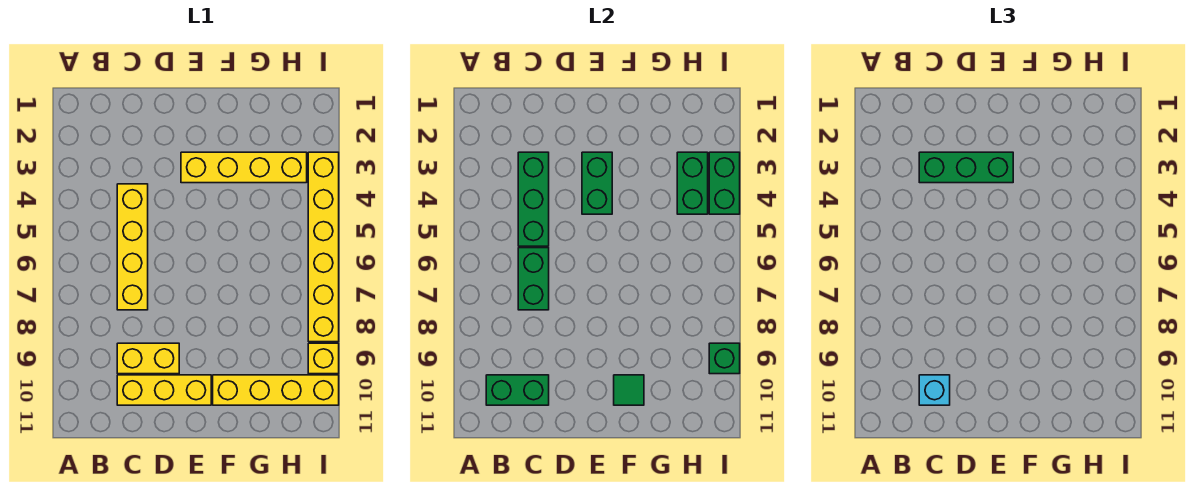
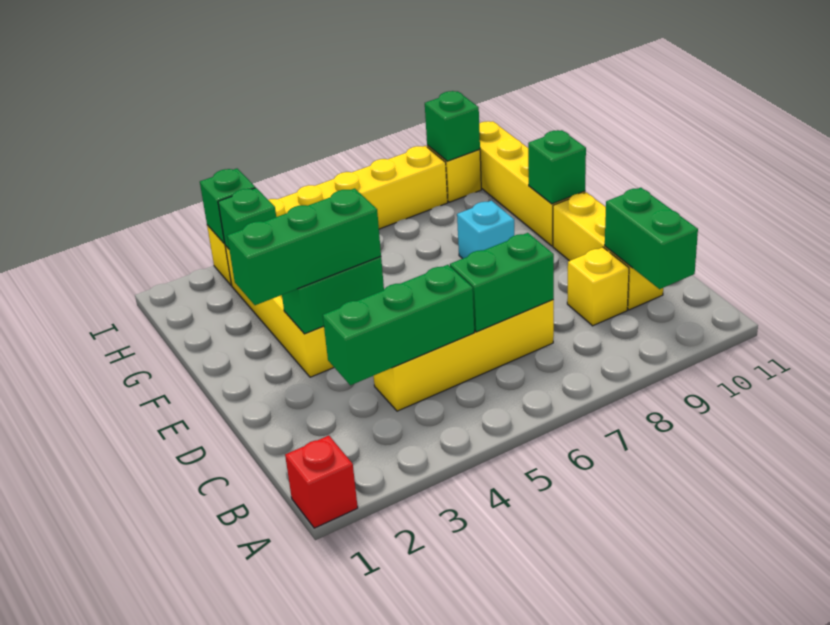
none -> red 1x1 brick [285,436,358,528]
green 1x3 brick [919,152,1013,183] -> green 1x3 brick turned to [227,188,381,305]
yellow 1x2 brick [117,343,179,374] -> yellow 1x1 brick [567,247,629,326]
cyan 1x1 brick [919,375,950,405] -> cyan 1x1 brick moved to [457,201,514,259]
green 1x1 tile [614,375,644,405] -> green 1x1 brick [528,130,586,204]
green 1x2 brick [677,152,708,214] -> green 1x1 brick [218,188,276,249]
green 1x2 brick [709,152,740,214] -> green 1x1 brick [200,169,255,244]

